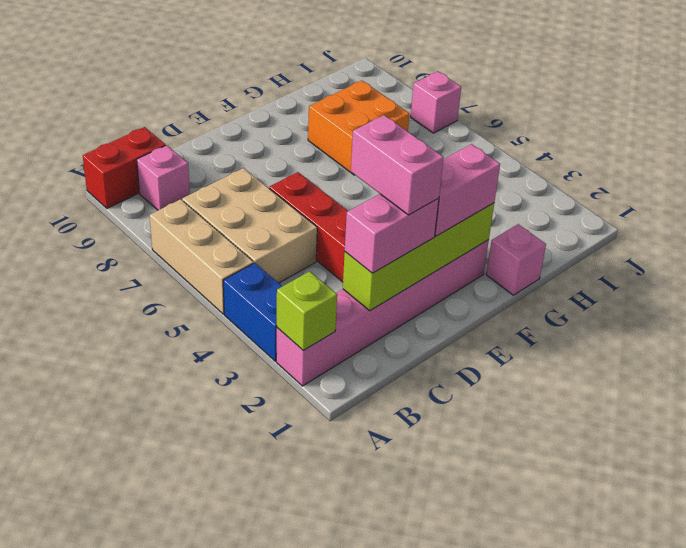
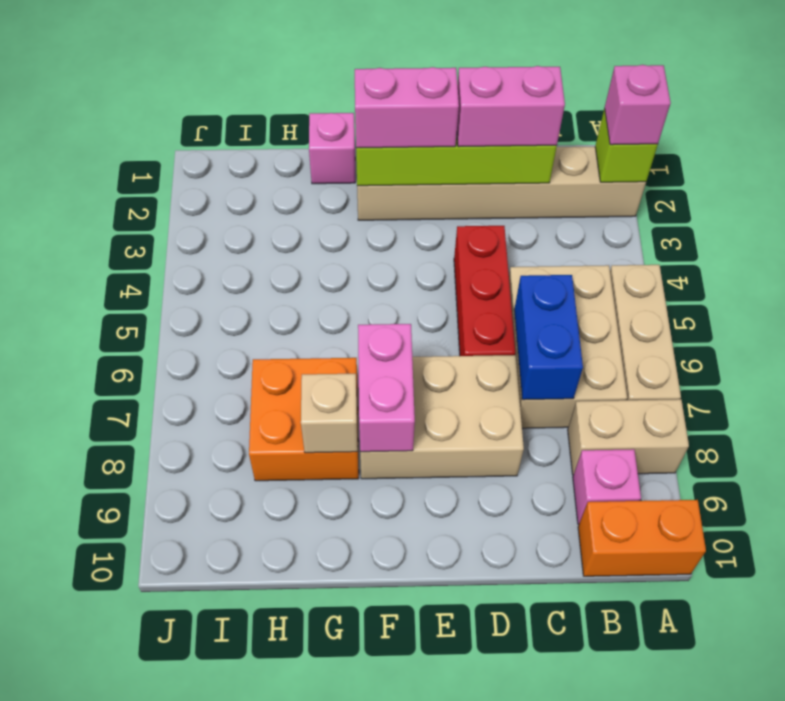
pink 1x6 brick [276,240,489,386] -> tan 1x6 brick [357,147,646,220]
blue 1x2 brick [223,263,282,361] -> blue 1x2 brick moved to [514,275,583,400]
none -> tan 1x2 brick [568,399,689,475]
red 1x2 brick [83,127,166,208] -> orange 1x2 brick [578,500,706,576]
pink 1x2 brick [351,115,444,215] -> pink 1x2 brick moved to [358,324,415,452]
none -> tan 2x3 brick [360,355,524,479]
none -> tan 1x1 brick [301,374,358,453]
pink 1x1 brick [411,71,461,133] -> pink 1x1 brick moved to [604,65,671,145]

